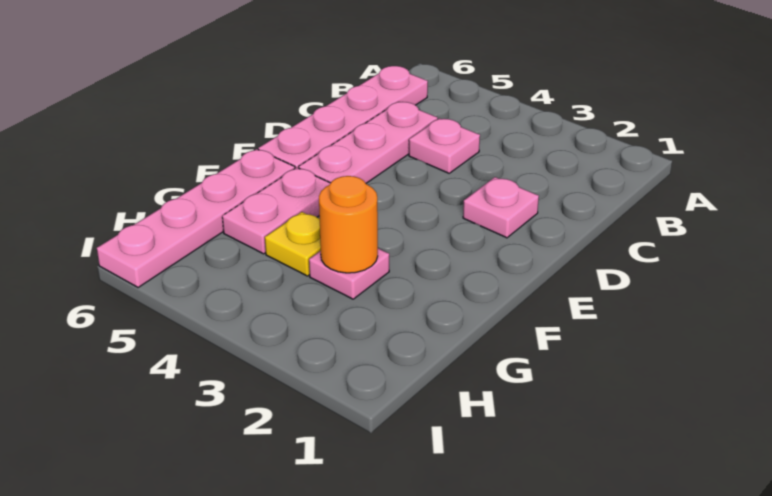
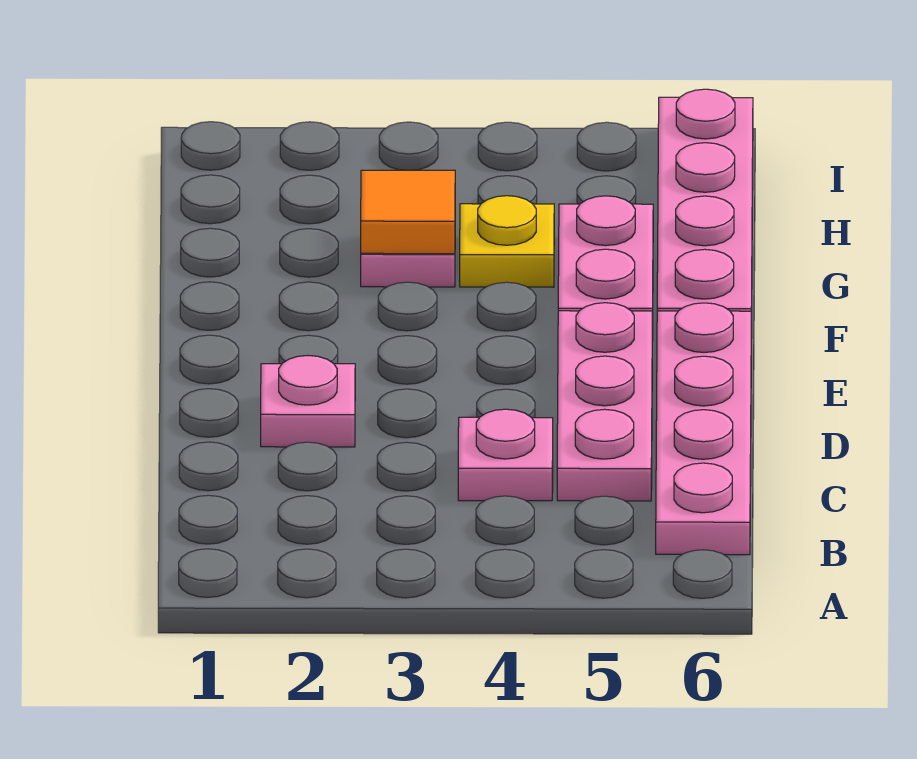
orange 1x1 round brick [319,176,378,273] -> orange 1x1 tile [361,170,455,254]

